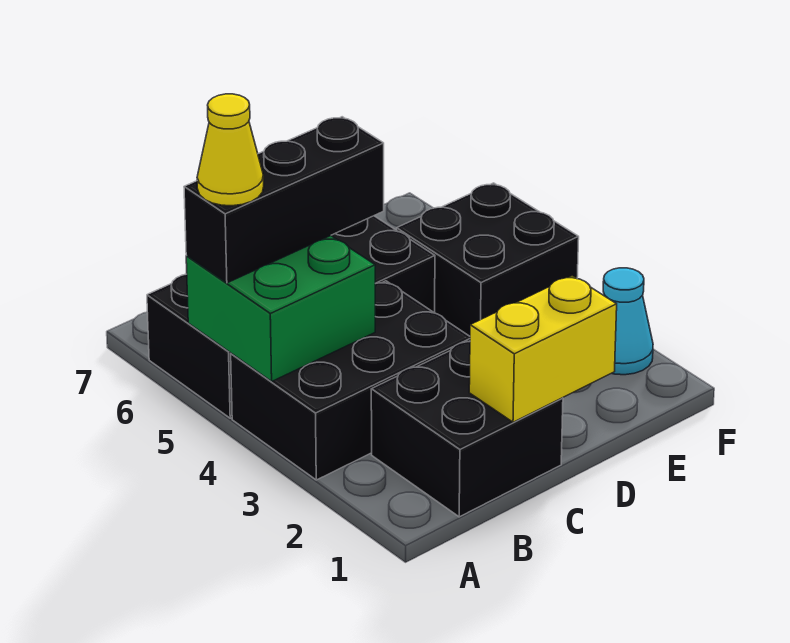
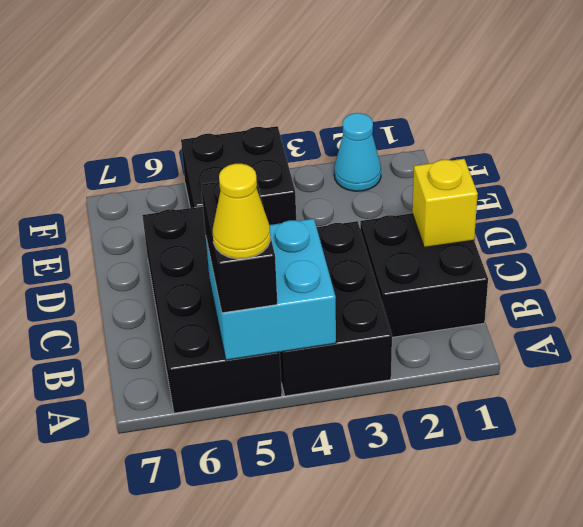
green 2x2 brick [186,236,376,381] -> cyan 2x2 brick [206,219,336,360]
black 1x3 brick [184,117,384,283] -> black 1x2 brick [201,182,277,313]
yellow 1x2 brick [469,276,617,422] -> yellow 1x1 brick [412,159,478,248]

